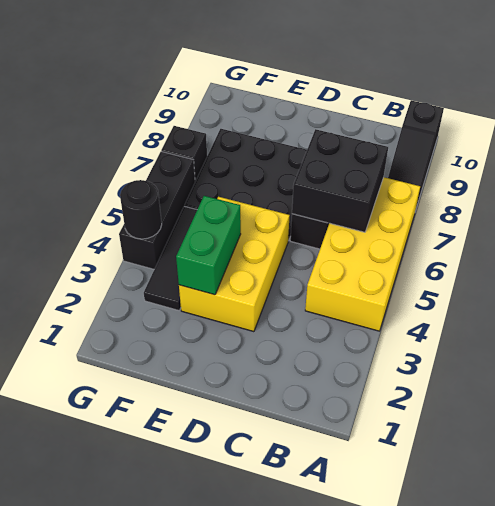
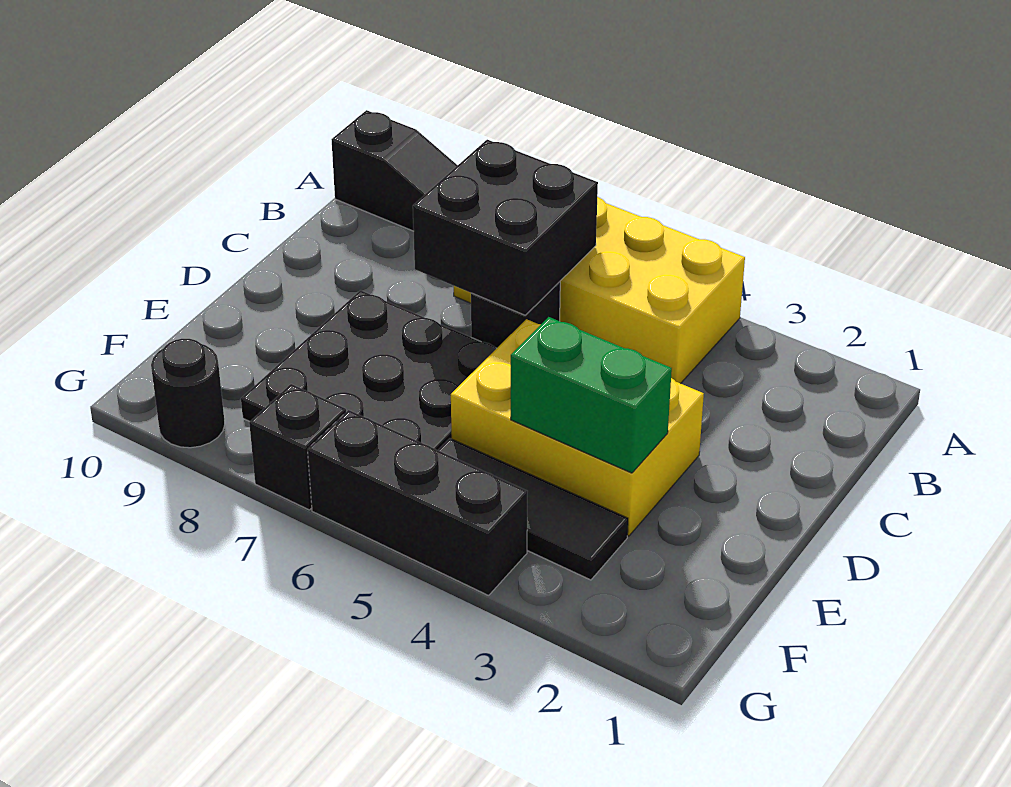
black 1x1 round brick [120,180,162,239] -> black 1x1 round brick moved to [151,339,225,448]

